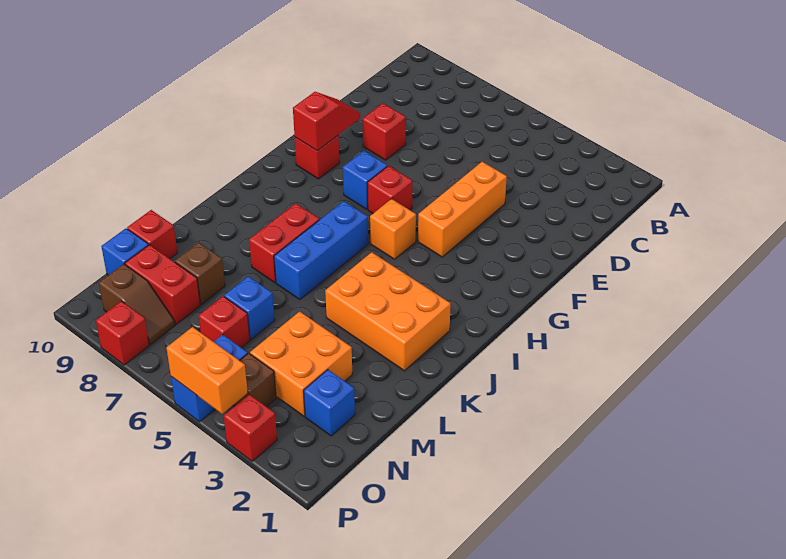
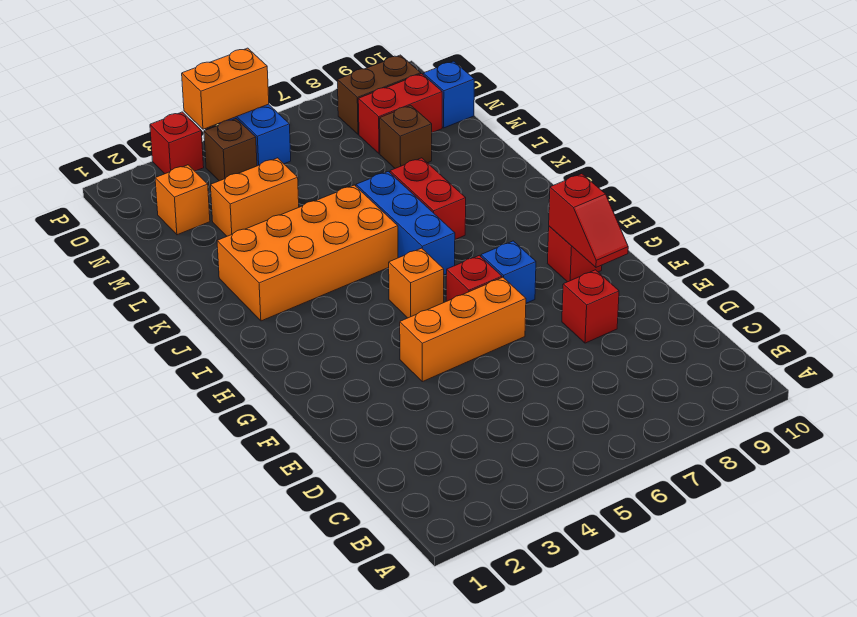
orange 1x3 brick [418,162,507,257] -> orange 1x3 brick turned to [400,277,526,382]
orange 2x3 brick [325,252,451,371] -> orange 2x4 brick [217,185,398,321]
orange 2x2 brick [250,312,352,416] -> orange 1x2 brick [211,158,299,236]
blue 1x1 brick [224,276,275,339] -> none
red 1x1 brick [127,210,177,259] -> none
blue 1x1 brick [304,370,355,436] -> orange 1x1 brick [155,165,210,235]
red 1x1 brick [199,296,250,348] -> none
brown 1x2 slope [99,264,175,344] -> brown 1x2 brick [337,55,421,134]
red 1x1 brick [96,301,149,365] -> none

